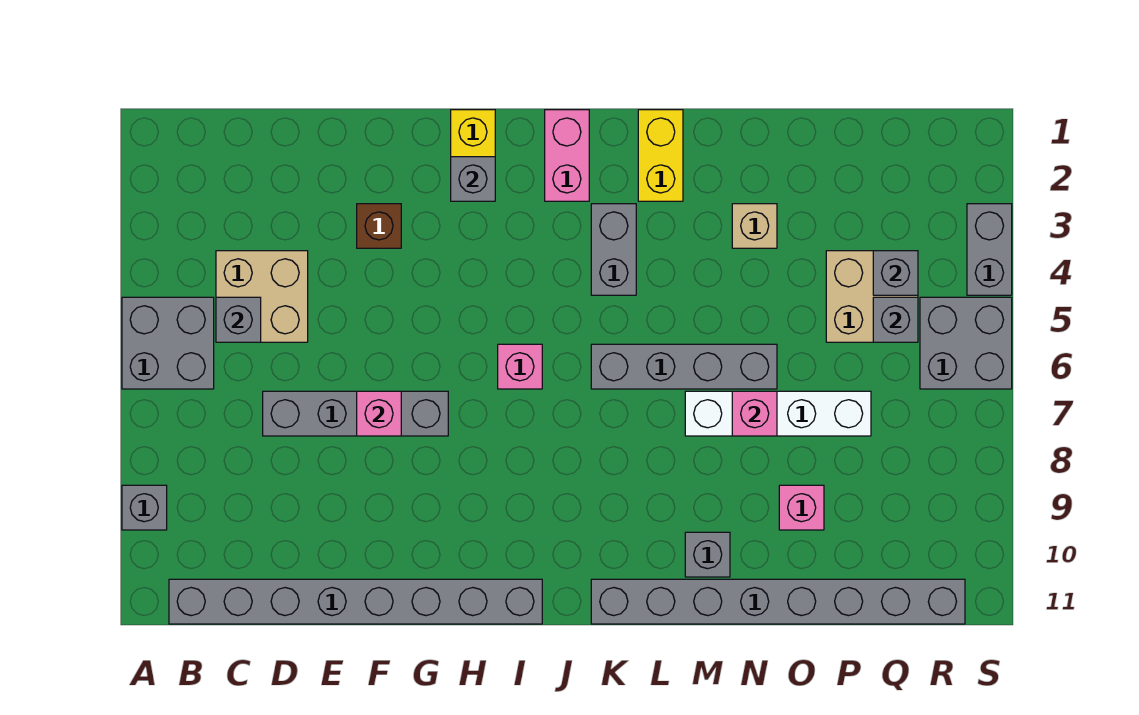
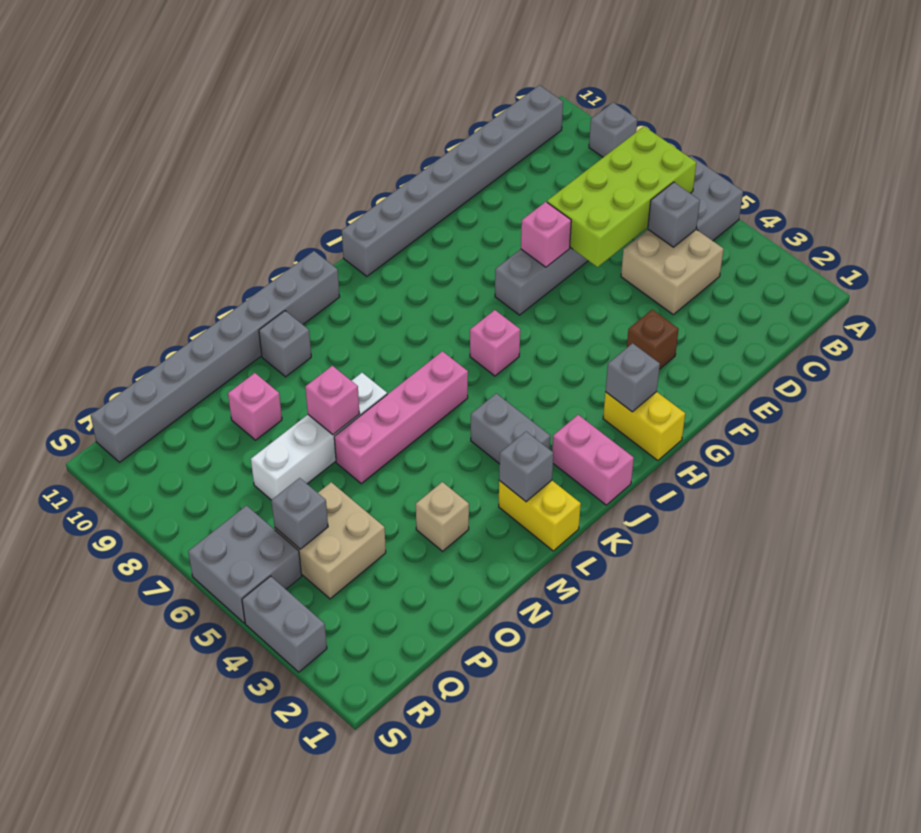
none -> lime 2x4 brick [547,126,696,267]
grey 1x4 brick [591,344,777,389] -> pink 1x4 brick [334,351,468,483]
grey 1x1 brick [873,251,918,295] -> grey 1x1 brick moved to [499,431,553,502]

